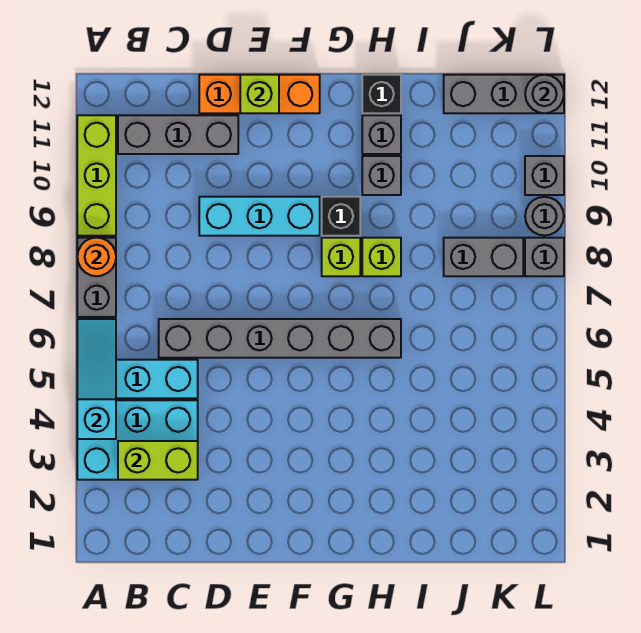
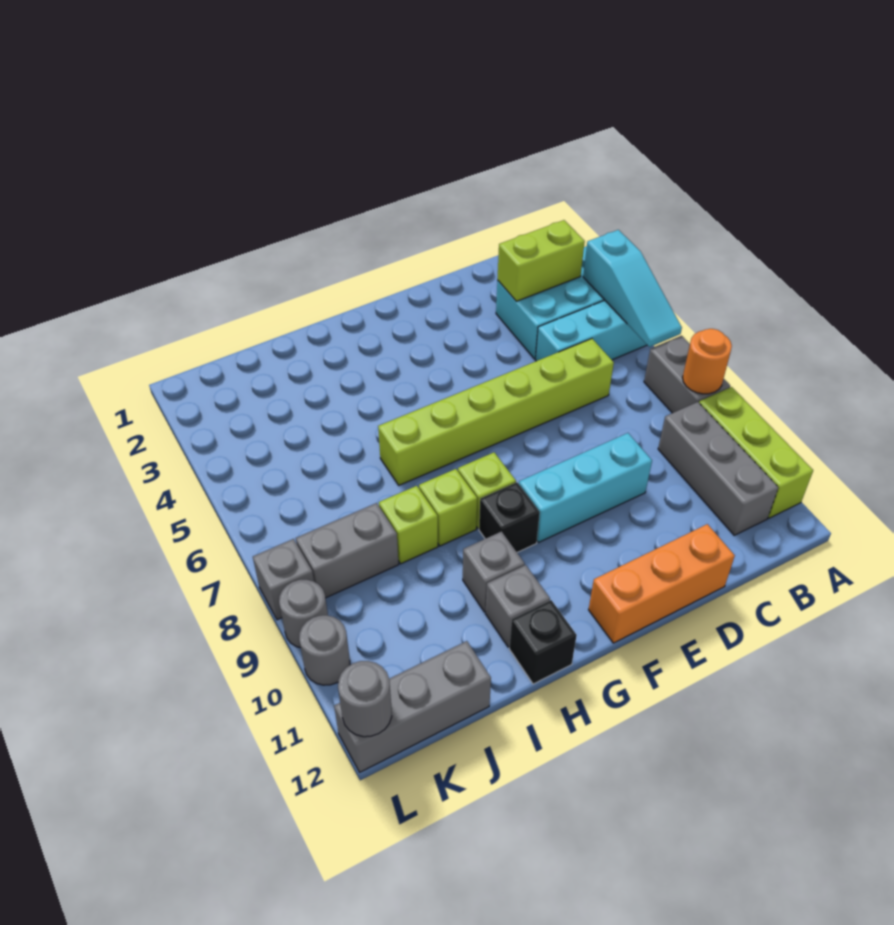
grey 1x3 brick [118,115,238,154] -> grey 1x3 brick turned to [658,402,778,535]
grey 1x6 brick [159,319,401,358] -> lime 1x6 brick [378,339,614,485]
lime 1x1 brick [240,75,279,113] -> lime 1x1 brick moved to [379,486,438,564]
grey 1x1 brick [525,156,564,195] -> grey 1x1 round brick [299,615,350,685]

